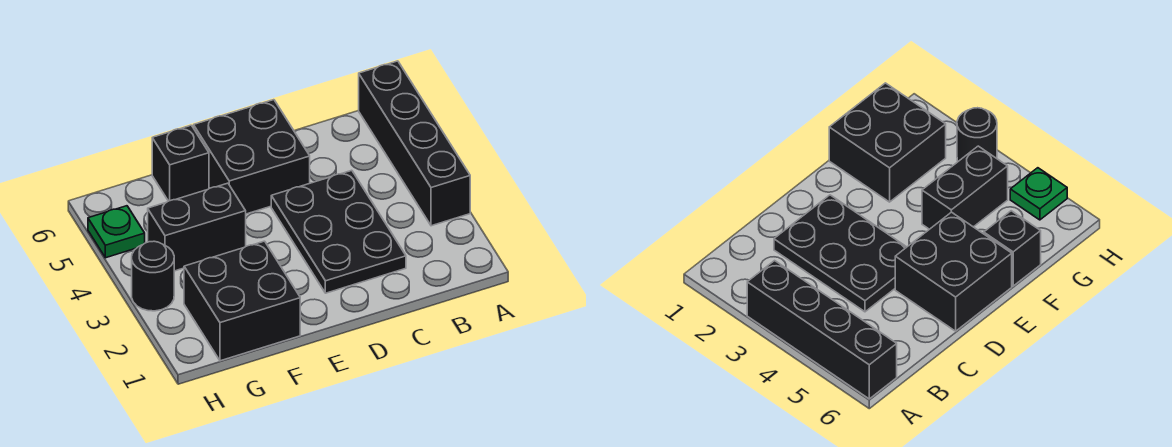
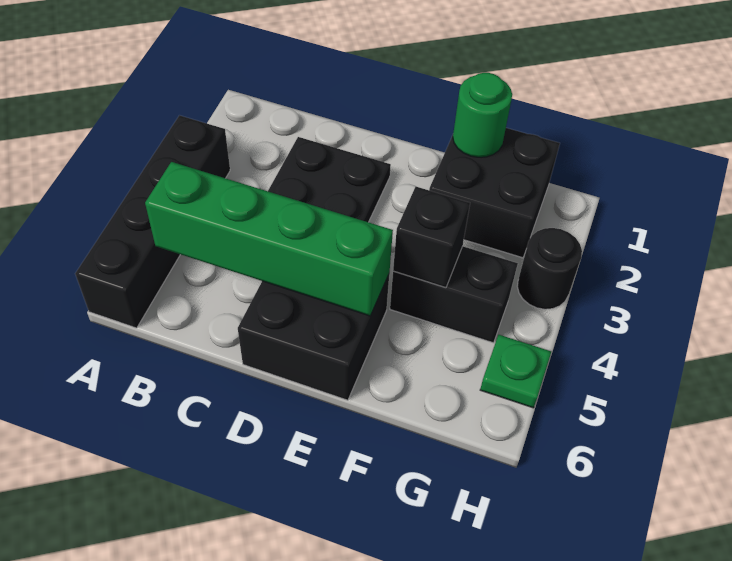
none -> green 1x4 brick [145,162,393,316]
none -> green 1x1 round brick [453,73,512,157]
black 1x1 brick [152,125,209,201] -> black 1x1 brick moved to [393,187,470,288]

